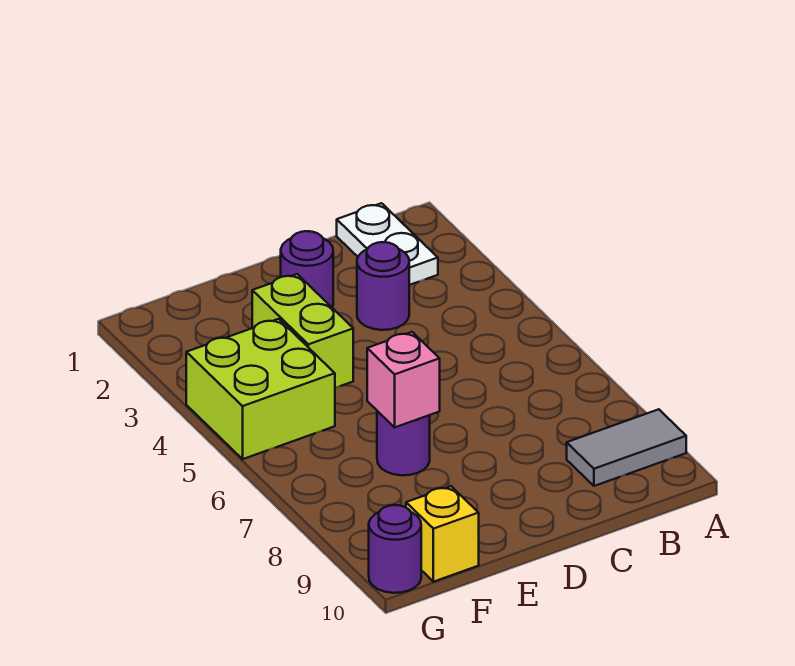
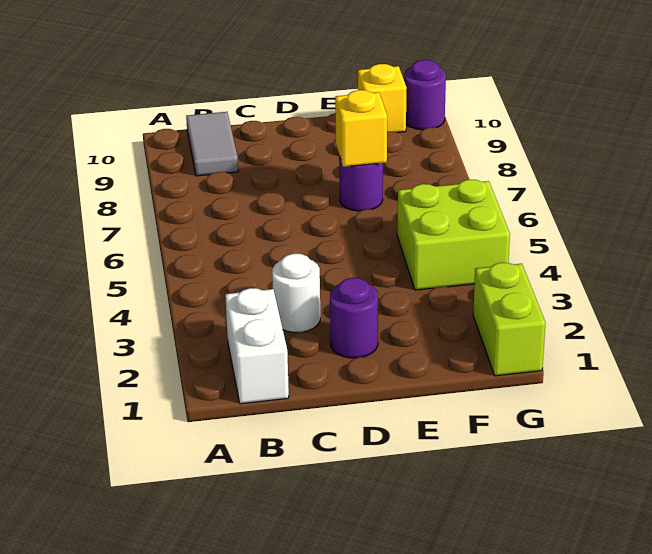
grey 1x2 tile [567,409,686,486] -> grey 1x2 tile turned to [186,112,238,176]
white 1x2 plate [337,203,438,285] -> white 1x2 brick [225,288,289,404]
purple 1x1 round brick [357,242,409,330] -> white 1x1 round brick [272,254,320,332]
lime 1x2 brick [252,274,353,388] -> lime 1x2 brick moved to [473,262,545,376]
pink 1x1 brick [367,332,440,427] -> yellow 1x1 brick [335,90,387,167]

